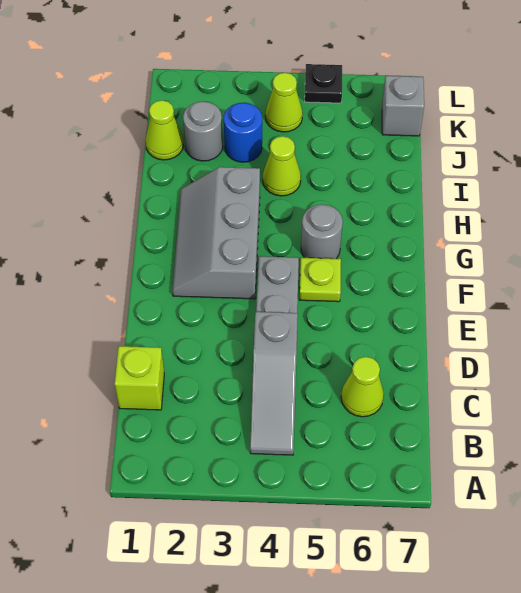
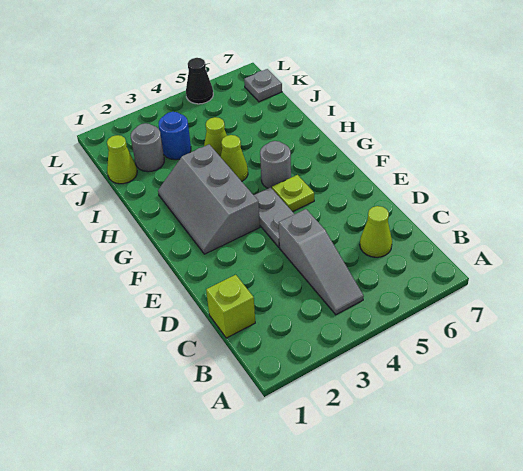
lime 1x1 cone [265,73,303,132] -> lime 1x1 cone moved to [221,135,248,181]
grey 1x1 brick [382,76,424,136] -> grey 1x1 plate [244,69,282,102]
black 1x1 plate [305,64,342,103] -> black 1x1 cone [186,58,213,104]

